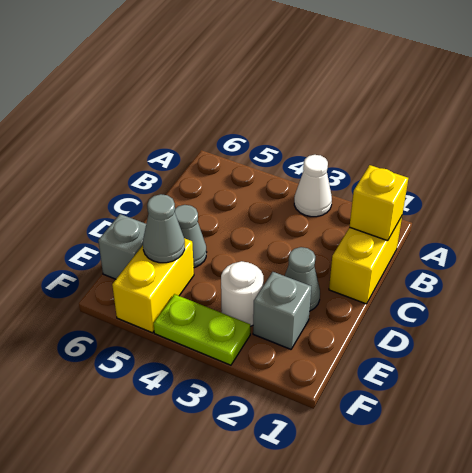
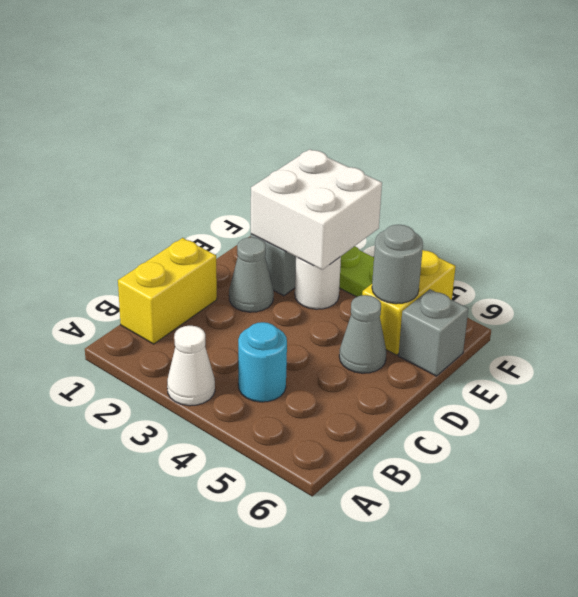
yellow 1x1 brick [350,165,408,241] -> none
none -> cyan 1x1 round brick [238,322,287,402]
none -> white 2x2 brick [251,149,382,270]
grey 1x1 cone [143,194,185,263] -> grey 1x1 round brick [372,225,423,304]

